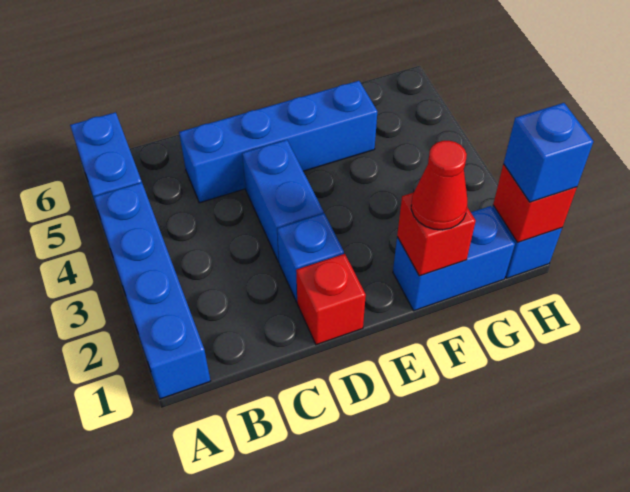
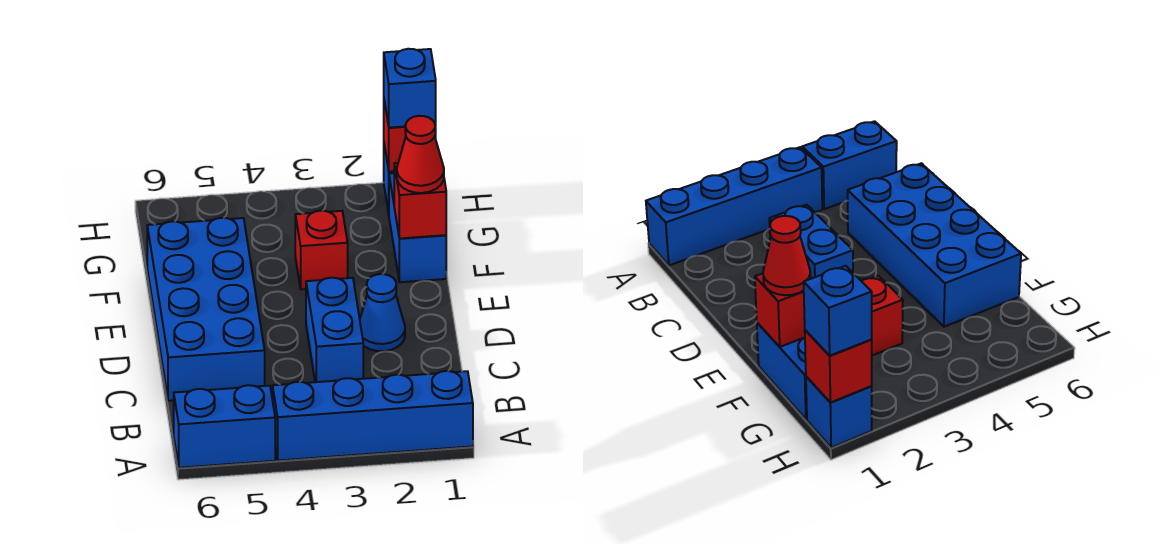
blue 1x4 brick [179,81,377,203] -> blue 2x4 brick [147,218,265,401]
red 1x1 brick [296,254,366,345] -> red 1x1 brick moved to [295,211,348,289]
blue 1x1 brick [277,213,344,302] -> blue 1x1 cone [360,274,405,351]
blue 1x2 brick [242,140,324,262] -> blue 1x2 brick turned to [306,278,363,382]

